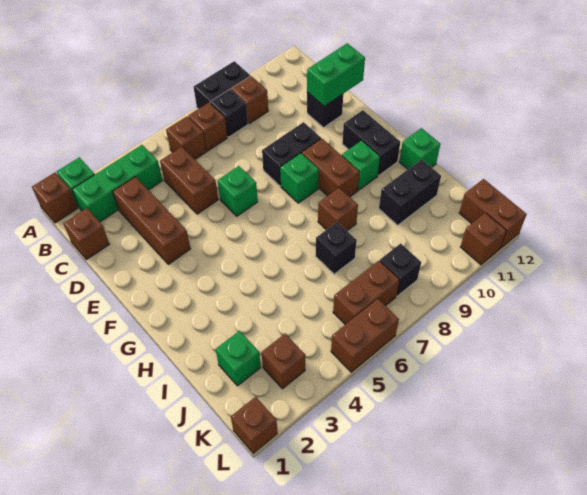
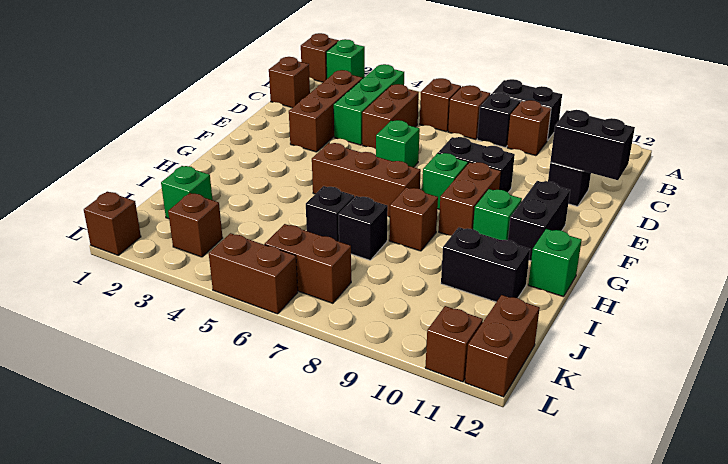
green 1x3 brick [72,145,163,222] -> green 1x3 brick turned to [334,64,404,145]
green 1x2 brick [307,43,365,106] -> black 1x2 brick [550,110,635,180]
none -> brown 1x3 brick [312,143,421,217]
black 1x1 brick [380,243,421,296] -> black 1x1 brick moved to [306,186,354,242]

